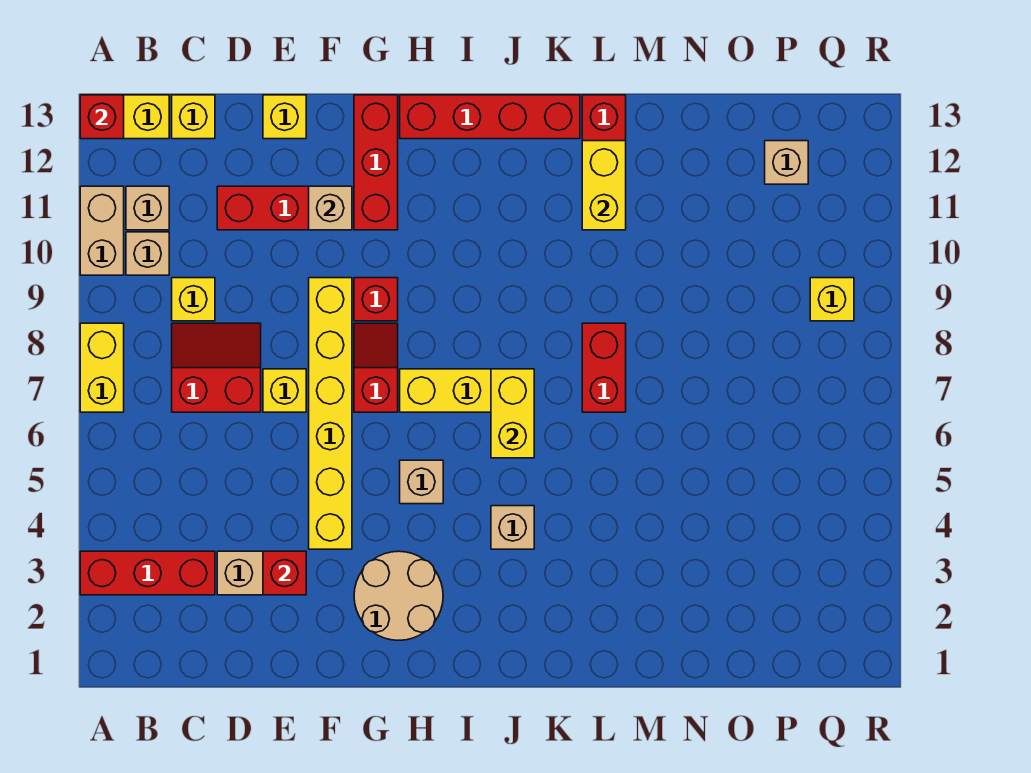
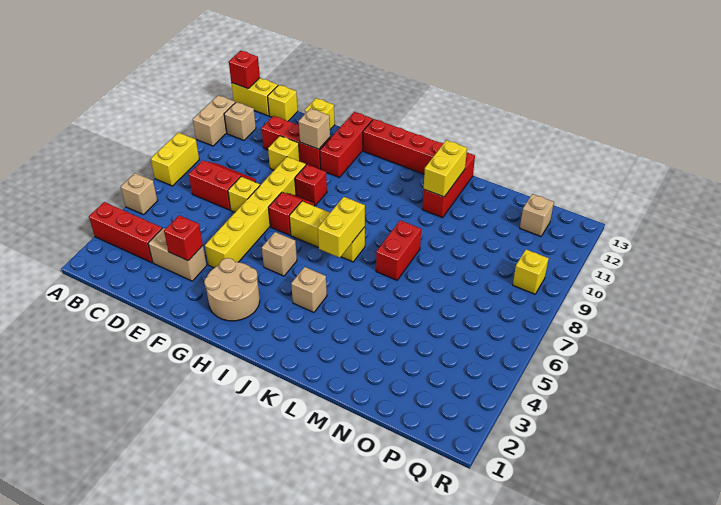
tan 1x1 brick [126,232,169,275] -> tan 1x1 brick moved to [121,173,158,215]
yellow 1x1 brick [172,278,215,321] -> yellow 1x1 brick moved to [268,136,300,170]

